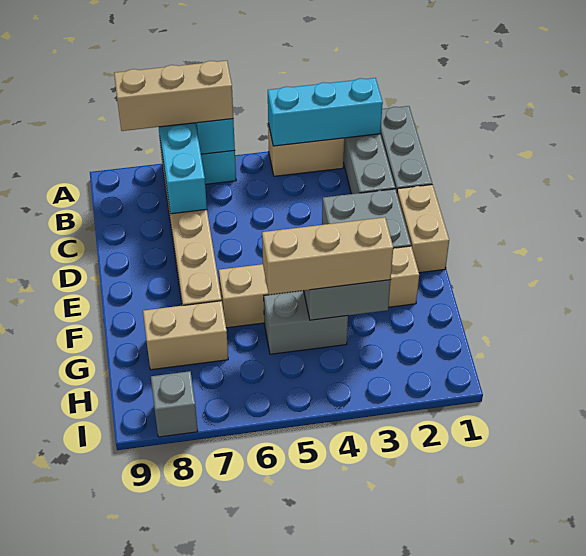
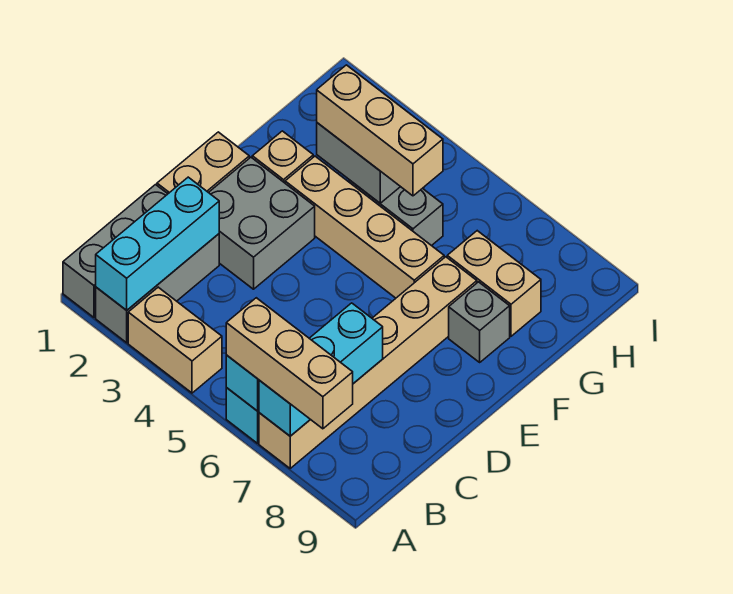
cyan 1x3 brick [268,78,383,146] -> cyan 1x3 brick turned to [96,177,219,310]
grey 1x1 brick [151,371,198,437] -> grey 1x1 brick moved to [449,282,510,362]

